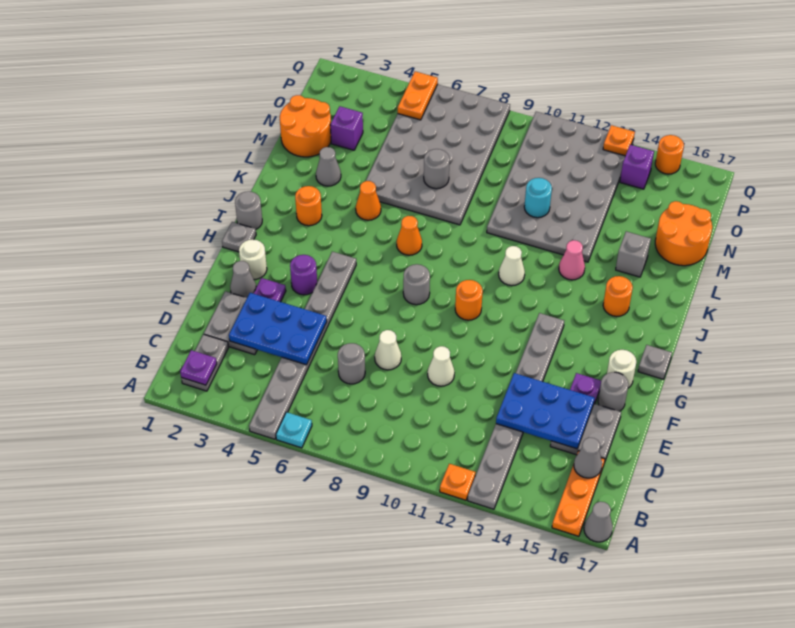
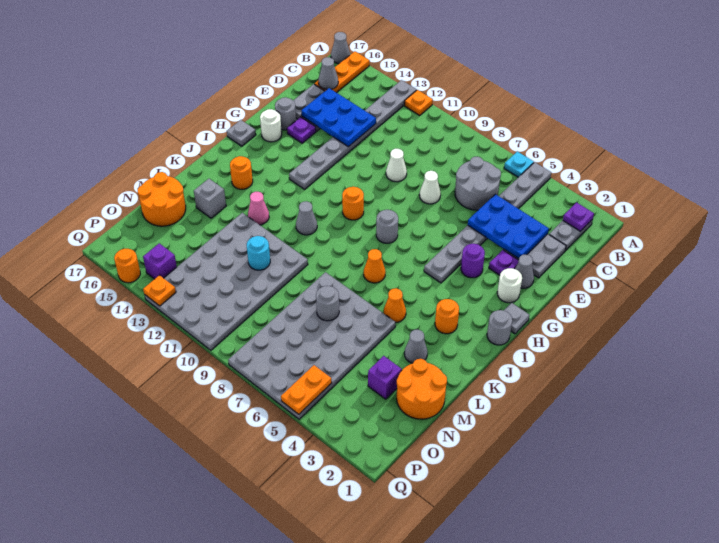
grey 1x1 round brick [338,343,365,384] -> grey 2x2 round brick [455,157,501,210]
white 1x1 cone [499,246,525,286] -> grey 1x1 cone [296,201,317,235]

